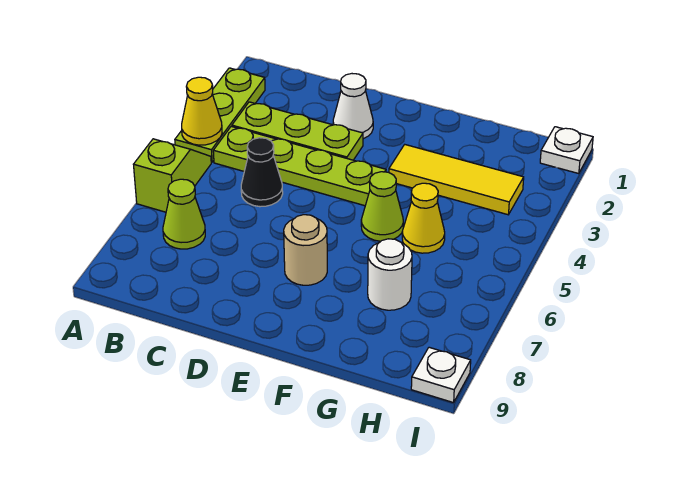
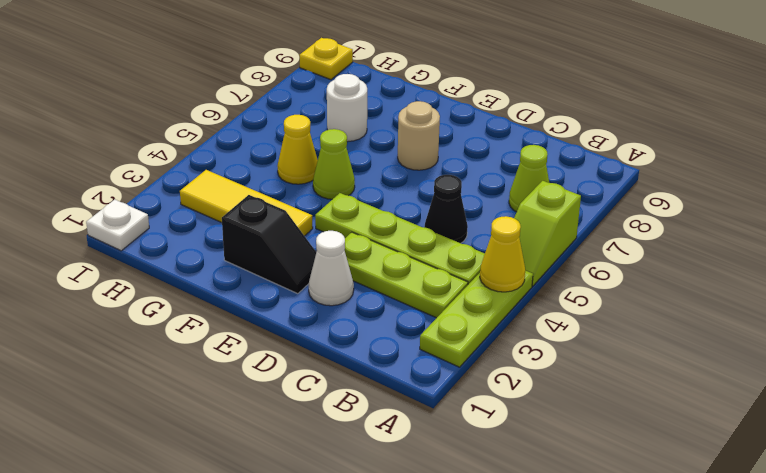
none -> black 1x2 slope [222,195,316,294]
white 1x1 plate [411,347,471,403] -> yellow 1x1 plate [300,38,353,80]

